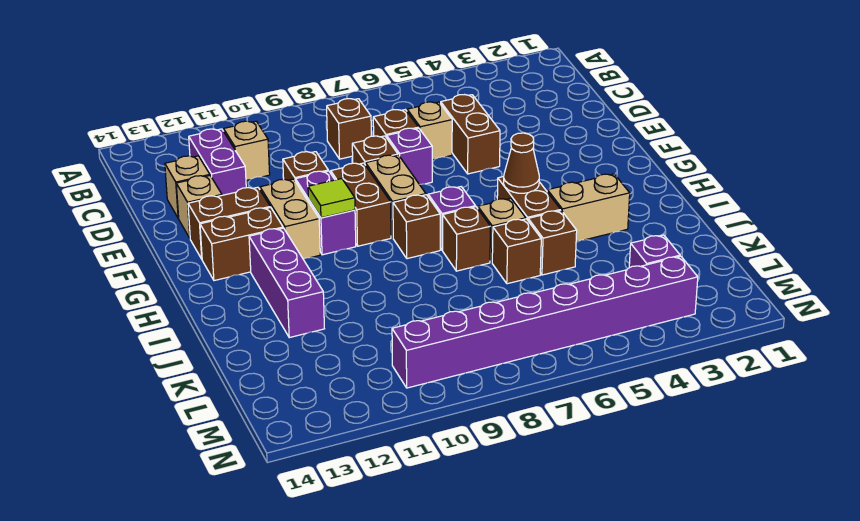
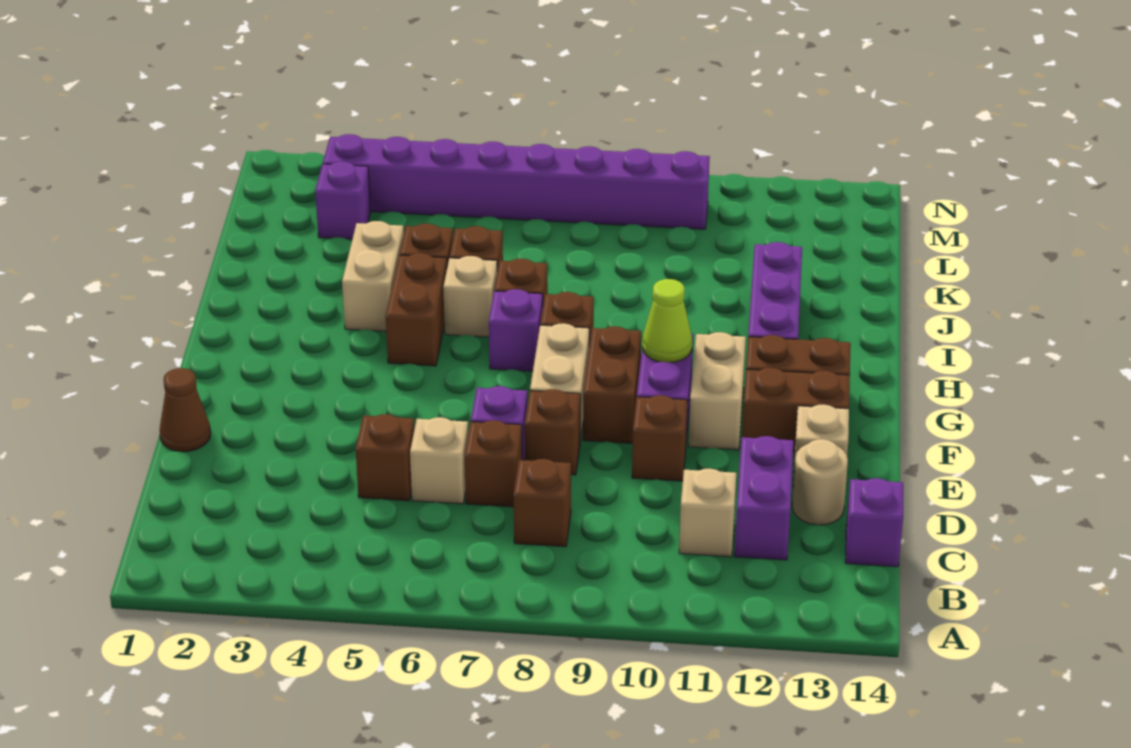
none -> purple 1x1 brick [845,478,903,567]
brown 1x2 brick [441,95,500,174] -> brown 1x1 brick [356,414,415,501]
tan 1x1 brick [165,156,210,218] -> tan 1x1 round brick [792,439,848,525]
lime 1x1 tile [308,179,355,218] -> lime 1x1 cone [642,279,692,363]
brown 1x1 cone [504,133,539,193] -> brown 1x1 cone moved to [160,368,211,452]
tan 1x2 brick [547,174,630,242] -> tan 1x2 brick turned to [342,221,404,331]

